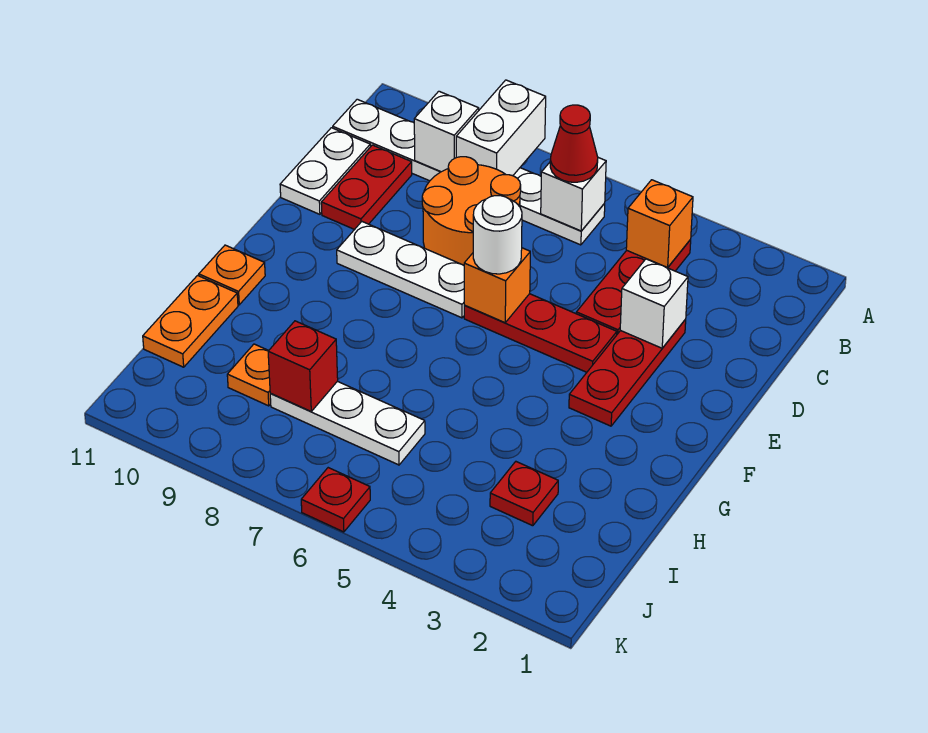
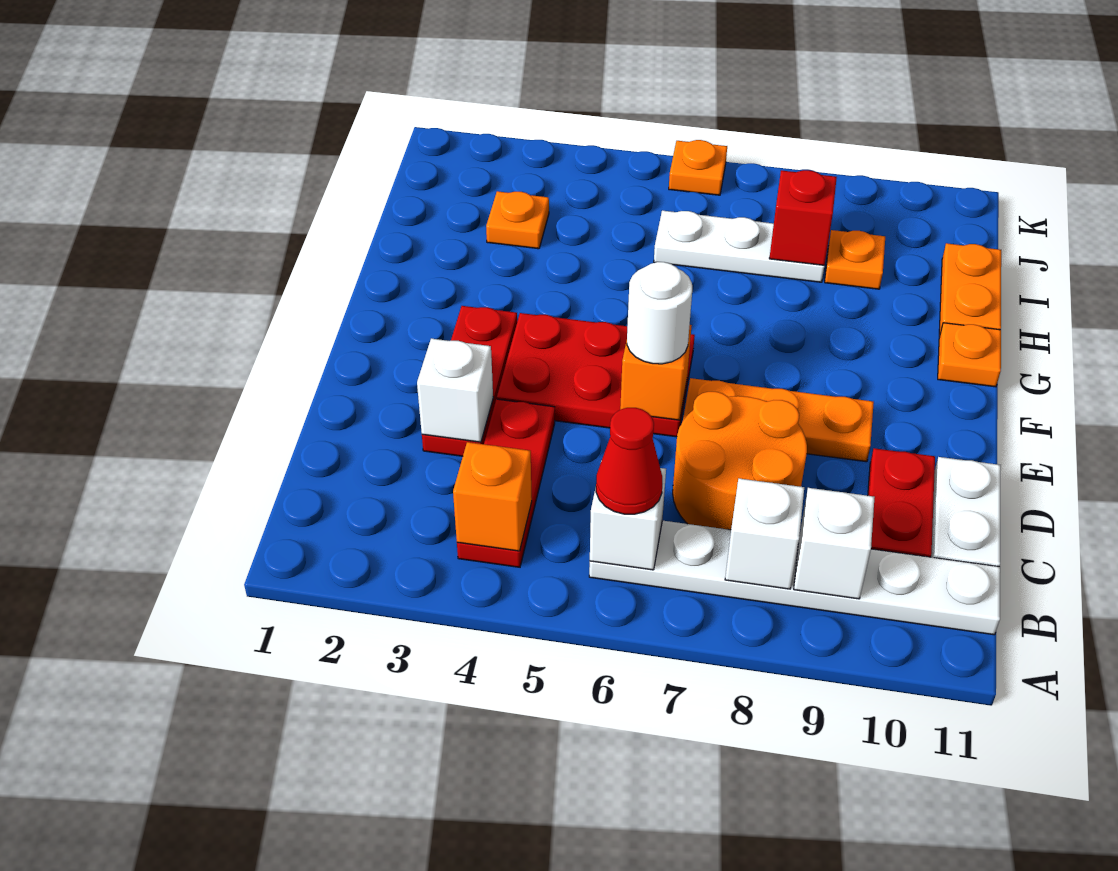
white 1x2 brick [456,80,546,176] -> white 1x1 brick [725,479,804,589]
red 1x3 plate [464,294,617,372] -> red 2x3 plate [497,313,695,437]
white 1x3 plate [337,222,464,318] -> orange 1x3 plate [683,378,874,462]
red 1x1 plate [490,462,558,526] -> orange 1x1 plate [486,191,549,249]
red 1x1 plate [301,468,370,532] -> orange 1x1 plate [669,140,727,195]

